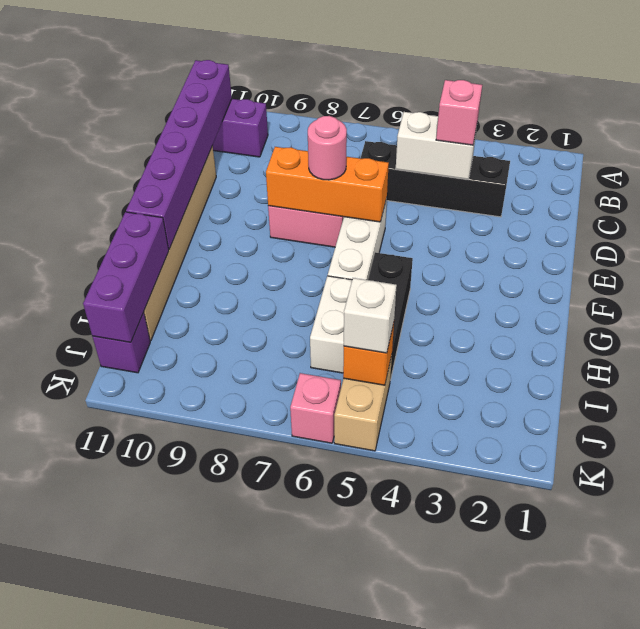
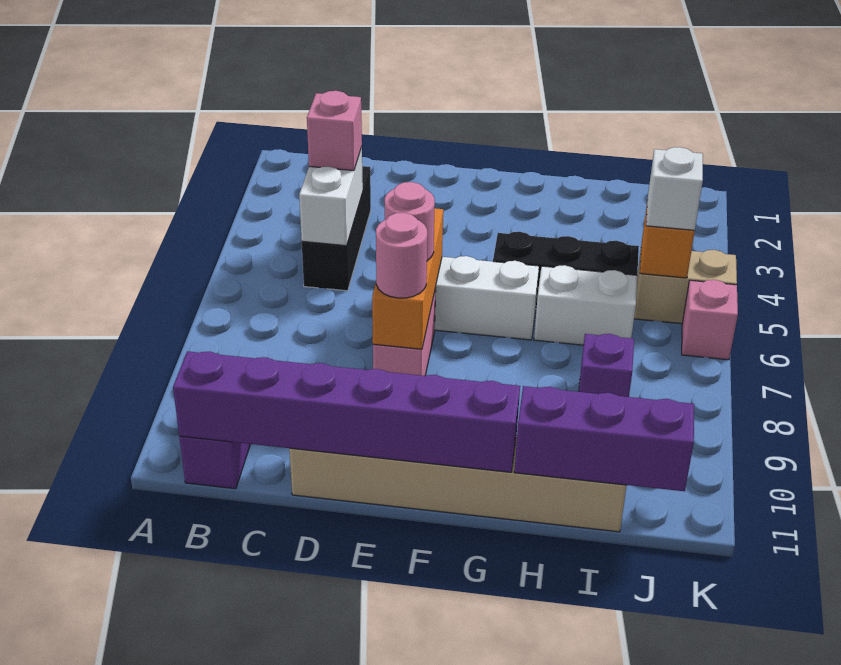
black 1x4 brick [360,141,510,217] -> black 1x3 brick [302,166,371,291]
none -> pink 1x1 round brick [376,213,427,298]
purple 1x1 brick [92,312,150,373] -> purple 1x1 brick moved to [579,334,634,397]

